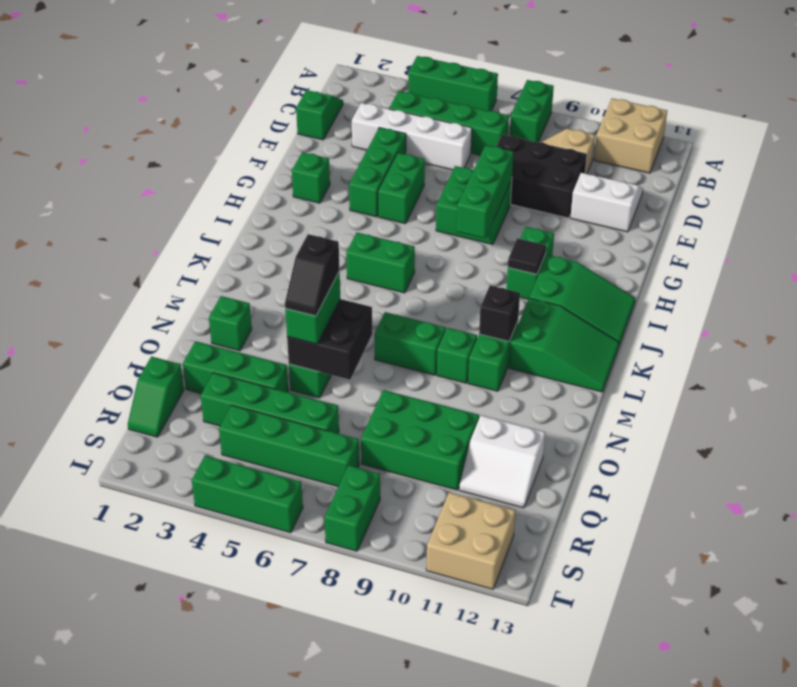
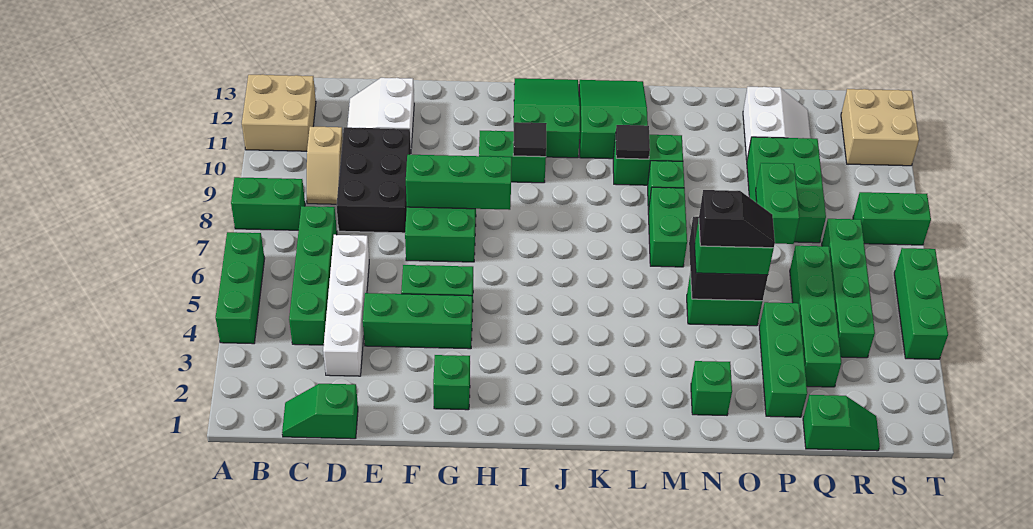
green 1x2 brick [346,233,415,293] -> green 1x2 brick moved to [756,163,799,244]
black 1x1 brick [479,285,520,341] -> black 1x1 tile [616,125,650,159]

